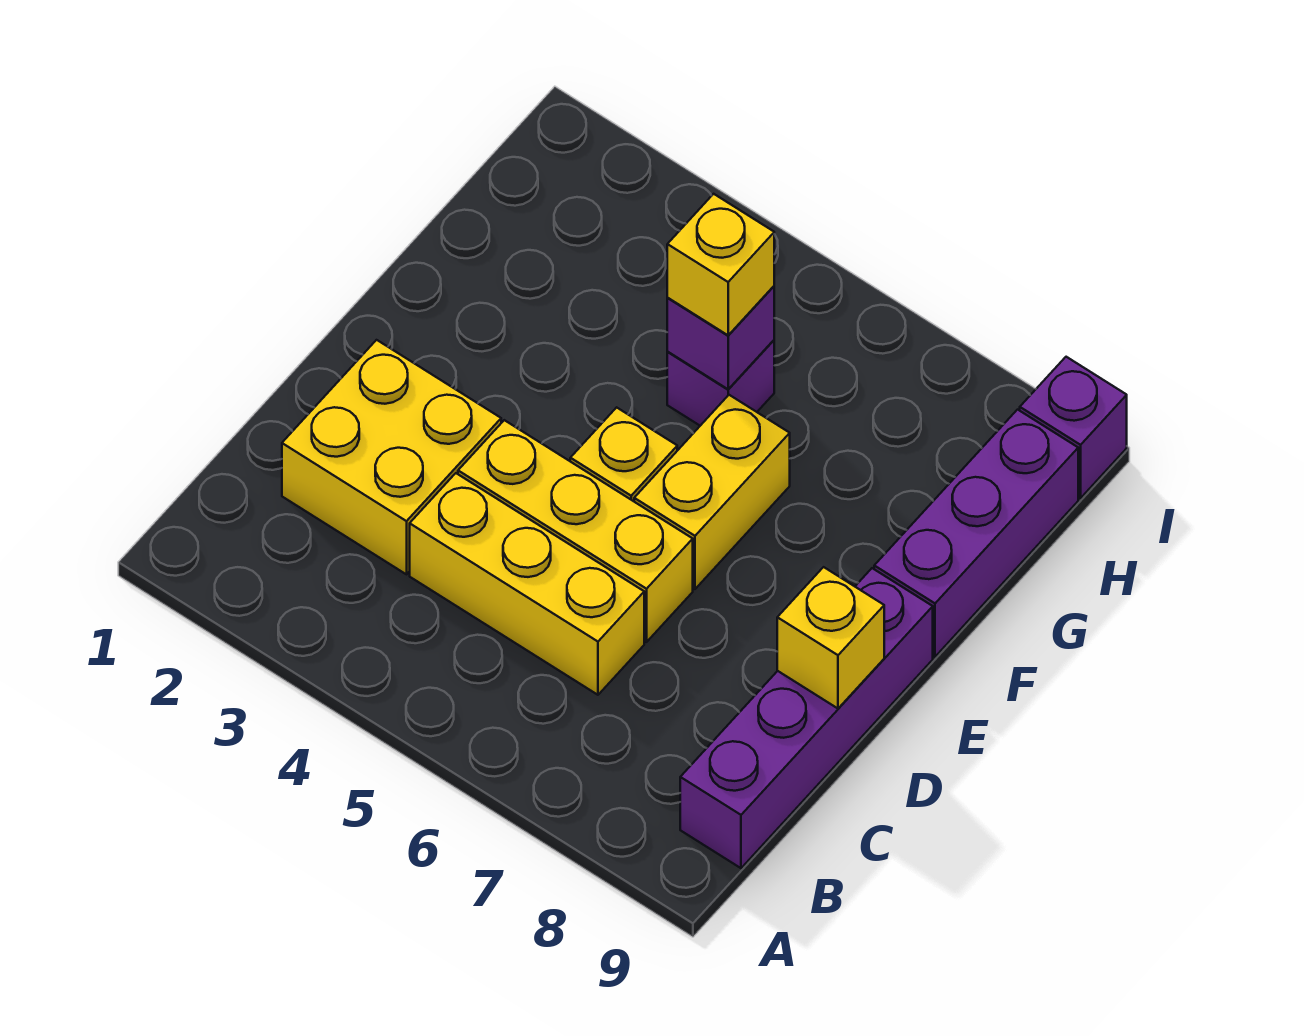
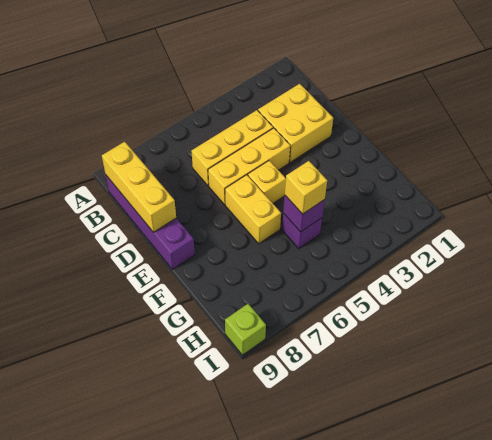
yellow 1x1 brick [777,567,884,708] -> yellow 1x3 brick [102,142,176,233]
purple 1x3 brick [874,410,1078,657] -> none
purple 1x1 brick [1020,357,1127,498] -> lime 1x1 brick [225,304,266,355]

